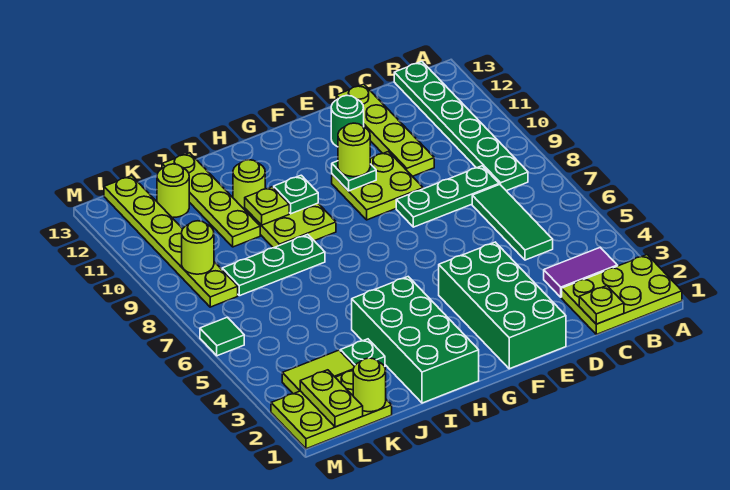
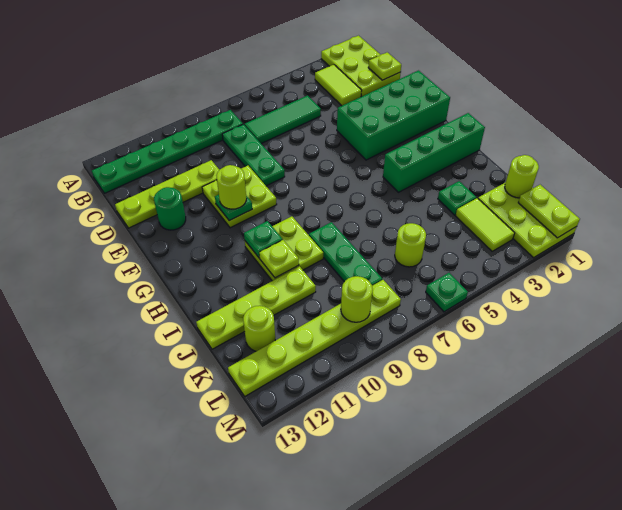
purple 1x2 tile [544,247,617,297] -> lime 1x2 tile [315,65,362,106]
green 2x4 brick [352,277,479,403] -> green 1x4 brick [383,113,485,192]
lime 1x1 round brick [233,160,265,210] -> lime 1x1 round brick moved to [395,223,426,267]
lime 1x2 plate [300,370,363,427] -> lime 1x2 plate turned to [518,185,580,238]
green 1x1 tile [200,317,244,356] -> green 1x1 plate [426,273,468,312]

